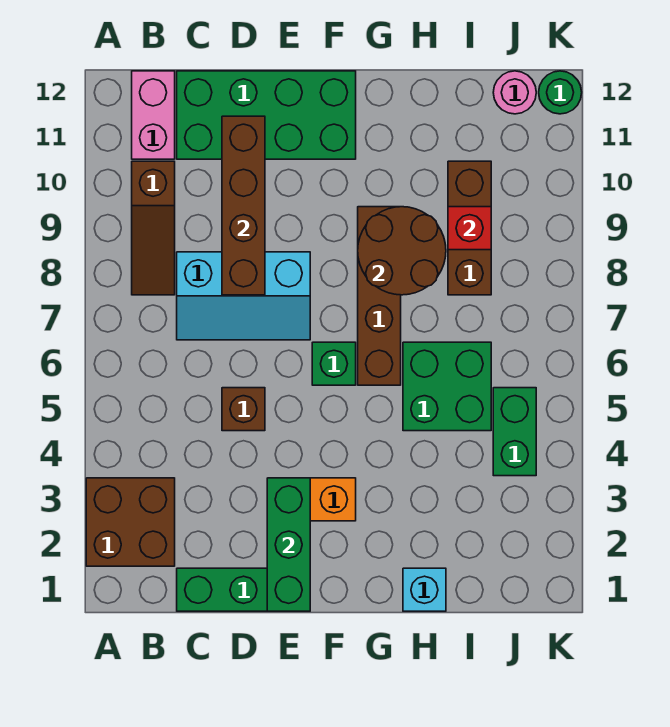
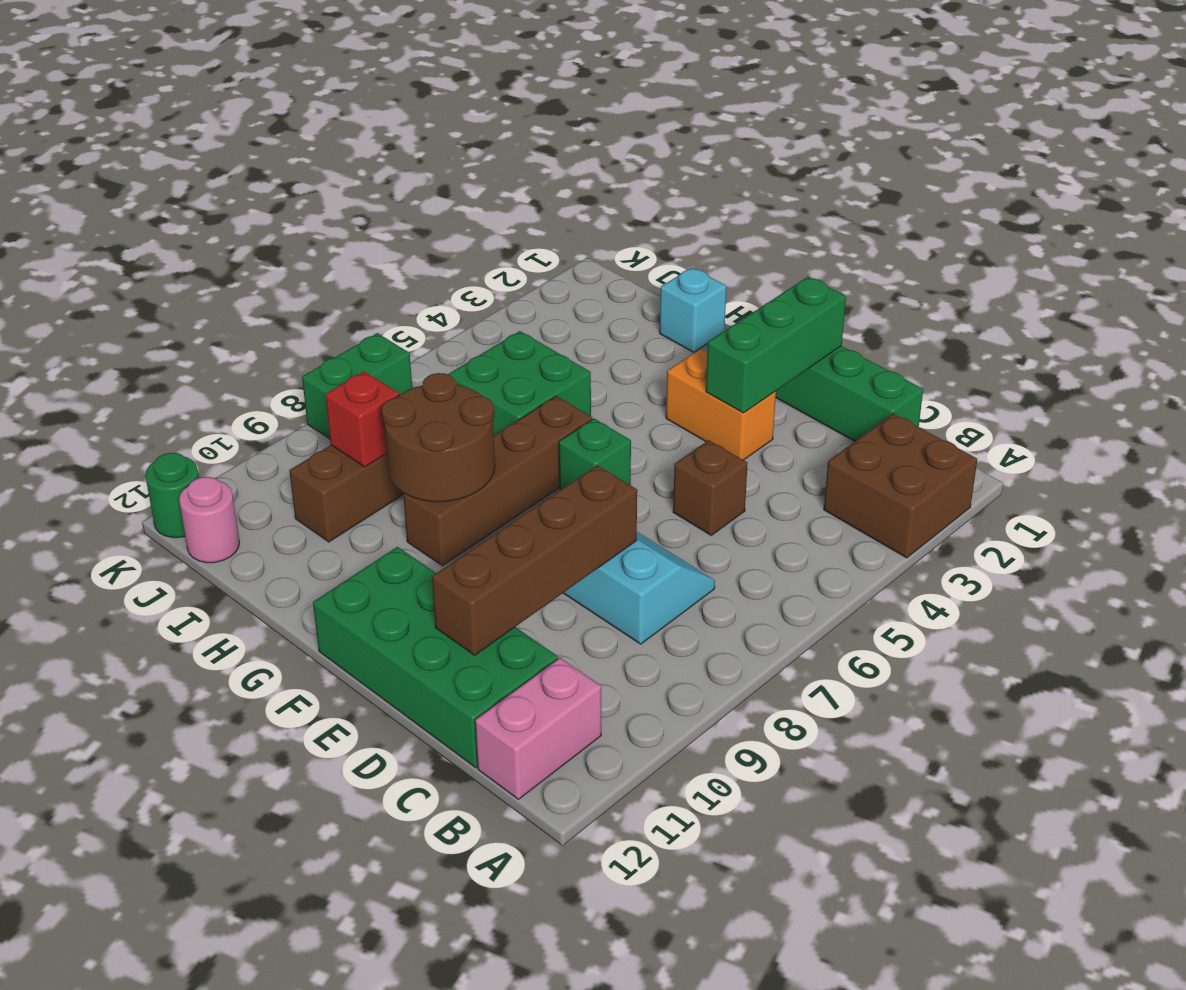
brown 1x3 slope [132,161,175,295] -> none
green 1x2 brick [493,388,536,476] -> green 1x2 brick moved to [302,333,412,439]

